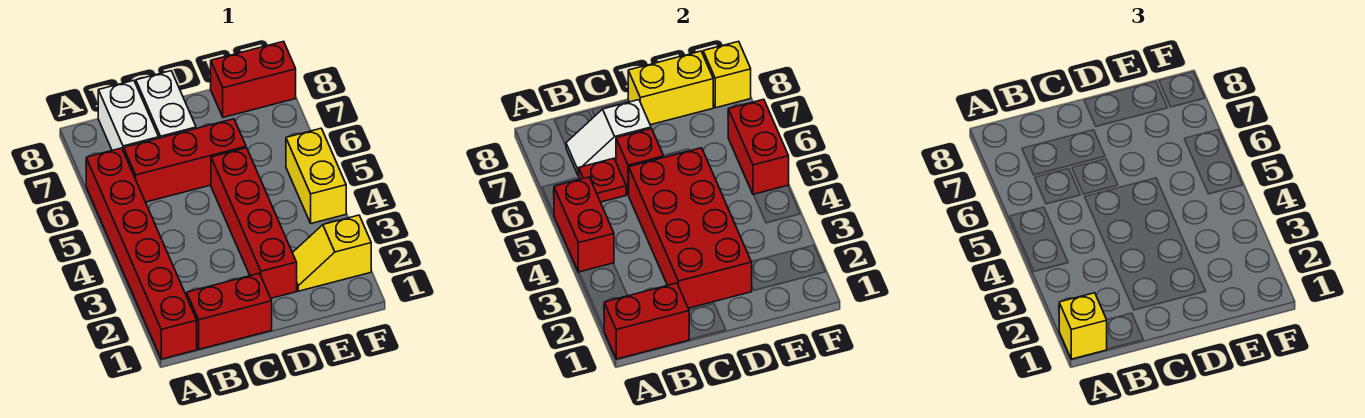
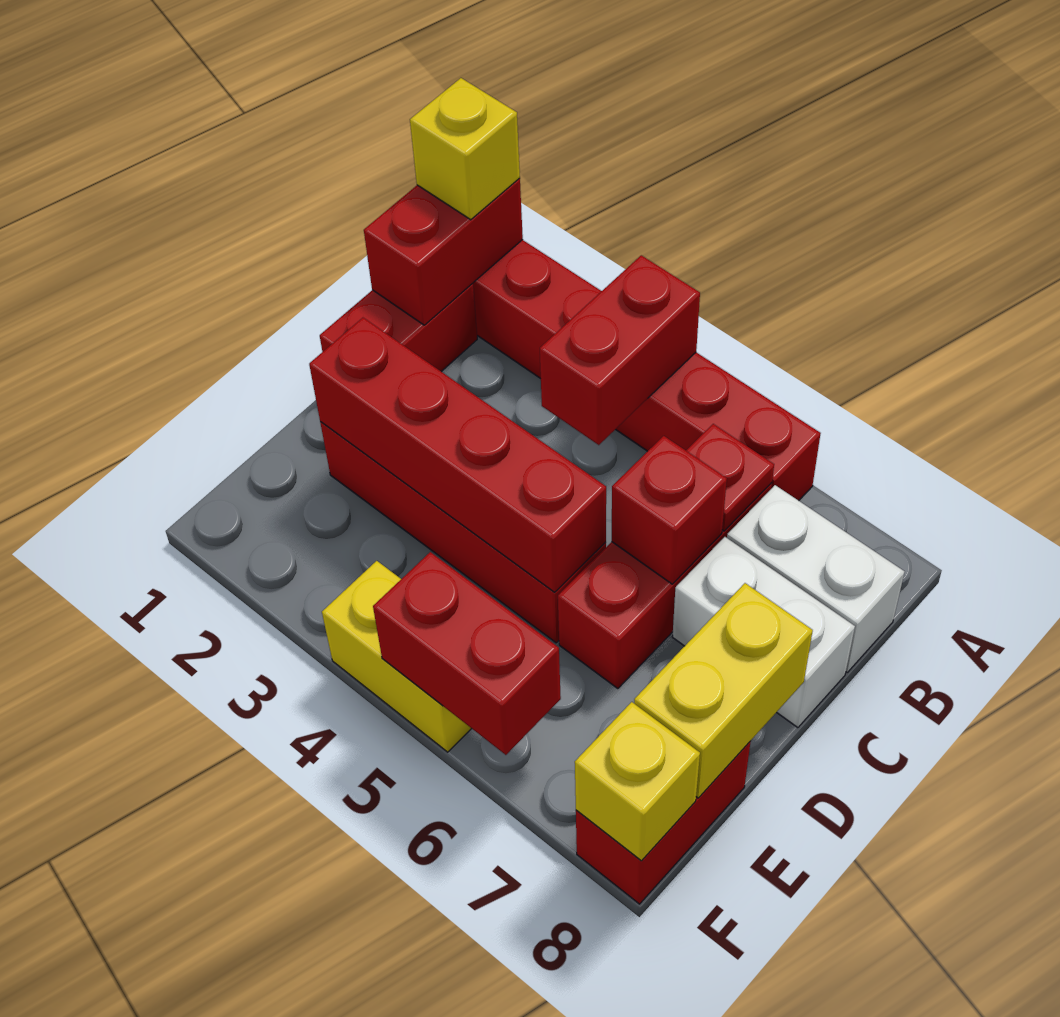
red 1x2 brick [554,177,614,272] -> red 1x2 brick turned to [540,255,700,445]
white 1x2 slope [566,100,651,176] -> none
red 2x4 brick [629,148,752,308] -> red 1x4 brick [309,318,606,592]
yellow 1x2 slope [293,215,371,291] -> none

